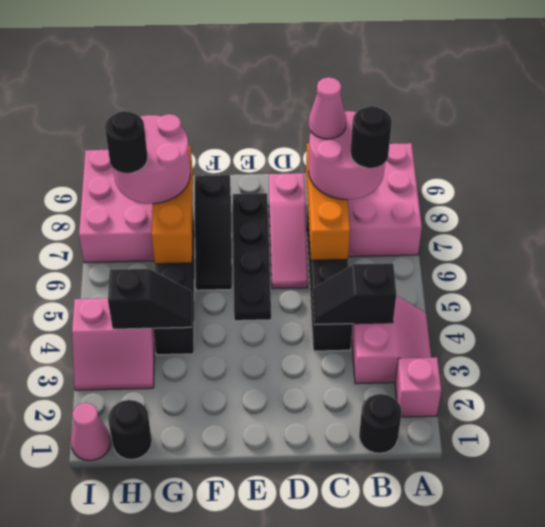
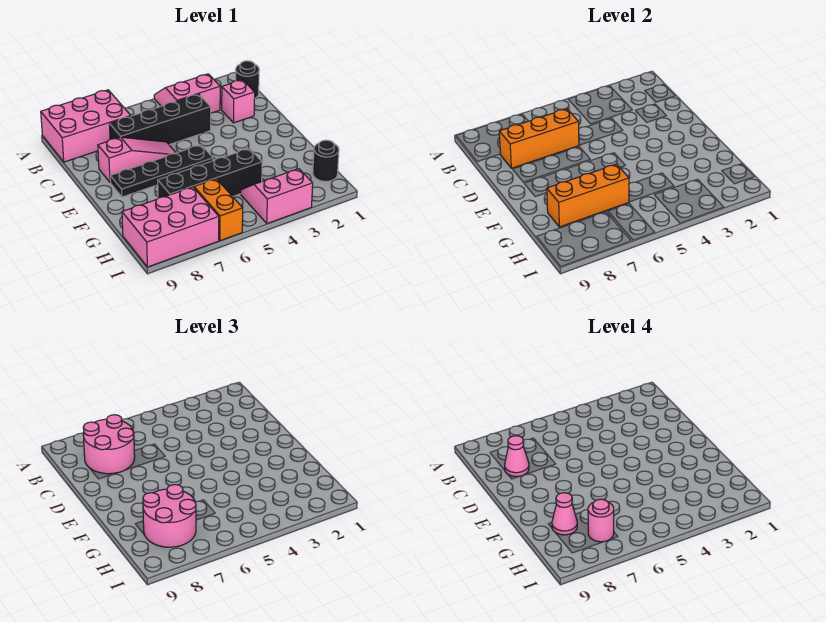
pink 1x1 brick [395,357,441,417] -> pink 1x1 brick moved to [222,80,255,123]
black 1x2 slope [313,263,396,325] -> none
black 1x1 round brick [350,106,392,168] -> none
black 1x3 slope [194,175,232,290] -> none
black 1x2 slope [108,269,192,329] -> none
pink 2x2 slope [72,298,155,390] -> pink 2x2 slope turned to [241,169,313,223]
none -> orange 1x2 brick [194,179,243,241]
black 1x1 round brick [105,111,148,173] -> pink 1x1 round brick [588,499,614,542]
pink 1x1 cone [71,403,111,461] -> pink 1x1 cone moved to [552,493,577,535]

